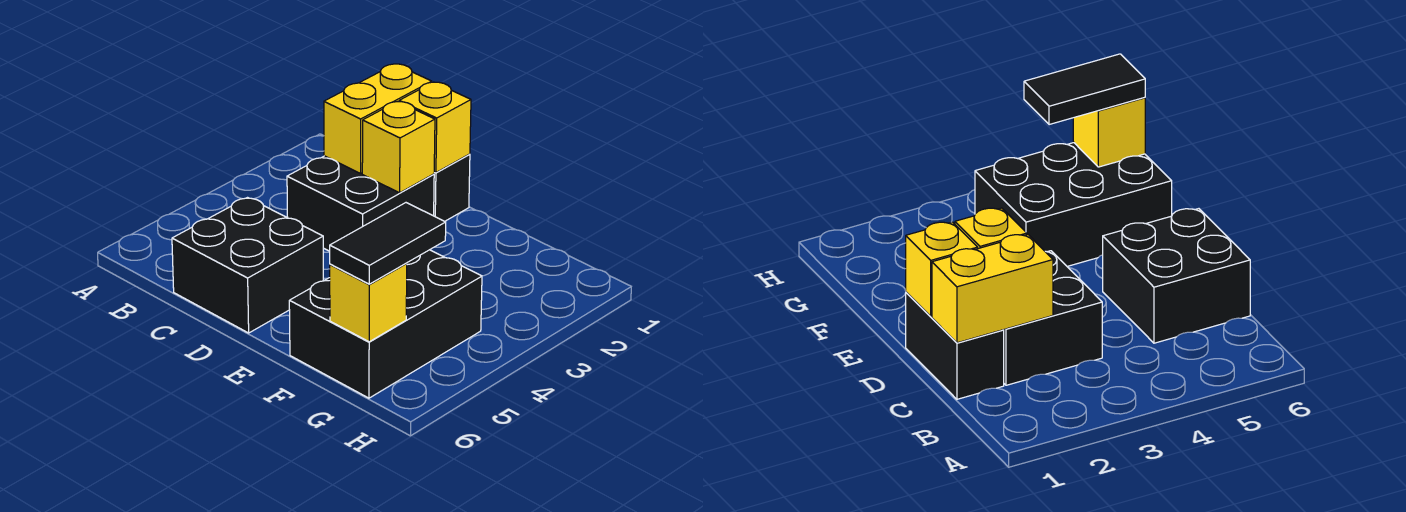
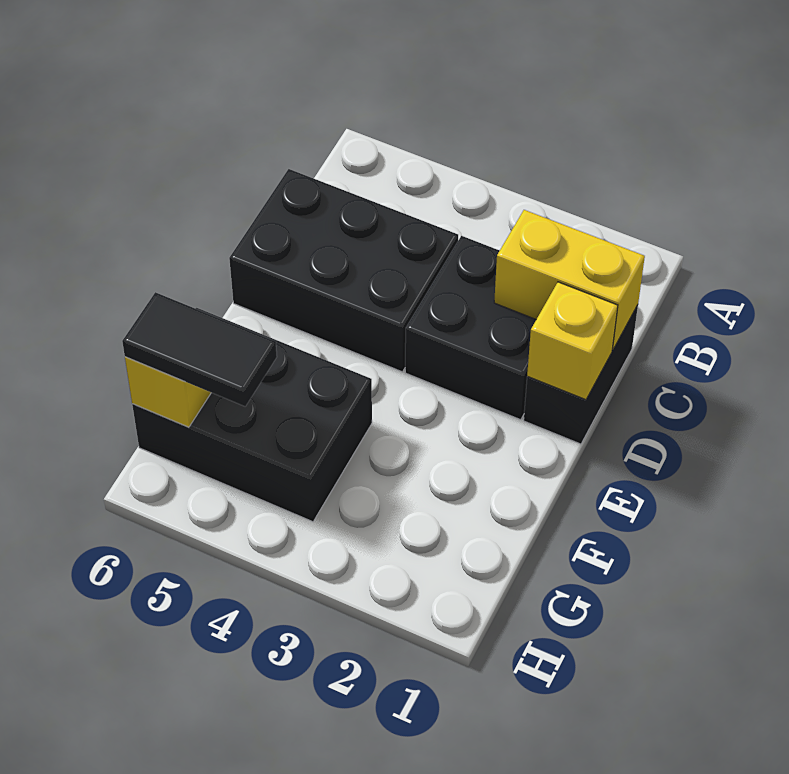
black 2x2 brick [172,198,323,333] -> black 2x3 brick [229,169,458,372]
yellow 1x1 brick [362,102,435,193] -> none

